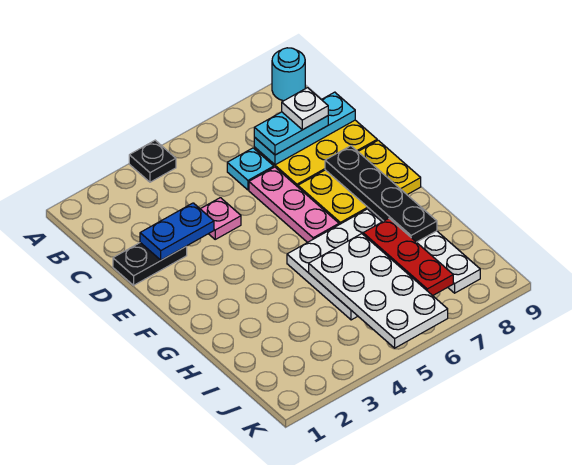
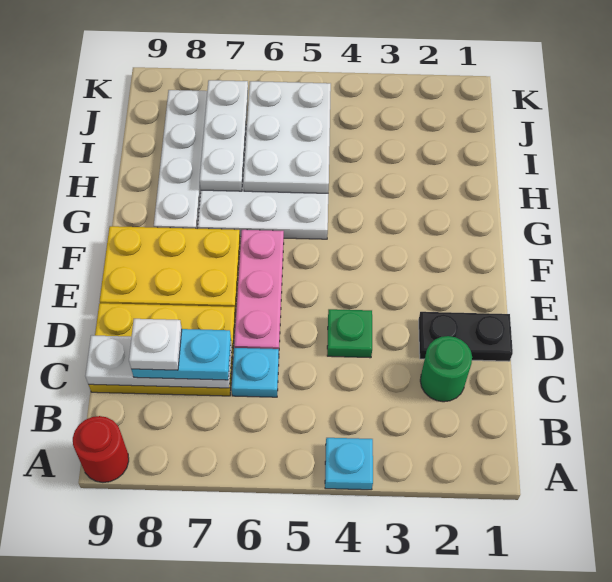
black 1x1 plate [129,140,176,182] -> cyan 1x1 plate [325,438,373,490]
cyan 1x1 round brick [272,48,305,101] -> red 1x1 round brick [73,416,129,482]
none -> green 1x1 round brick [420,336,472,402]
cyan 1x3 plate [254,92,355,165] -> white 1x3 plate [85,335,232,388]
blue 1x2 plate [140,203,214,260] -> none
pink 1x1 plate [201,198,241,239] -> green 1x1 plate [327,309,372,358]
black 1x4 plate [325,146,437,242] -> none
white 2x4 plate [309,234,448,348] -> white 2x3 plate [243,81,331,193]
red 1x3 plate [363,218,453,296] -> white 1x3 plate [200,80,248,191]

